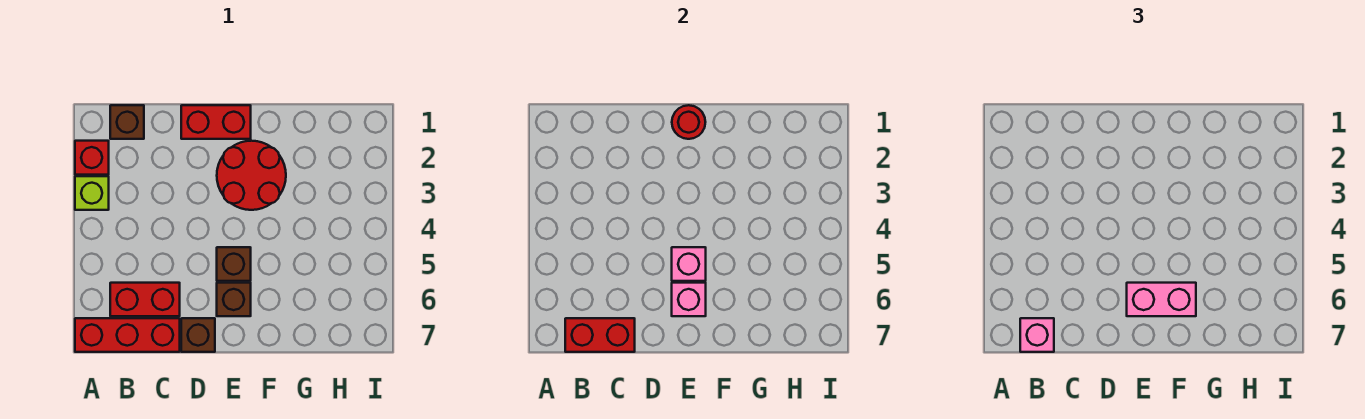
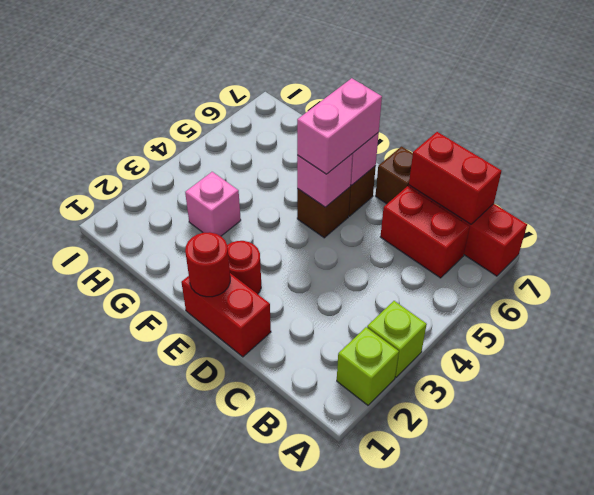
red 1x1 brick [75,141,109,175] -> lime 1x1 brick [337,327,399,405]
brown 1x1 brick [110,105,144,139] -> none
pink 1x1 brick [1020,318,1054,352] -> pink 1x1 brick moved to [185,172,241,236]
red 2x2 round brick [217,141,286,210] -> red 1x1 round brick [227,241,261,294]
pink 1x2 brick [1127,283,1196,316] -> pink 1x2 brick turned to [297,78,382,174]

